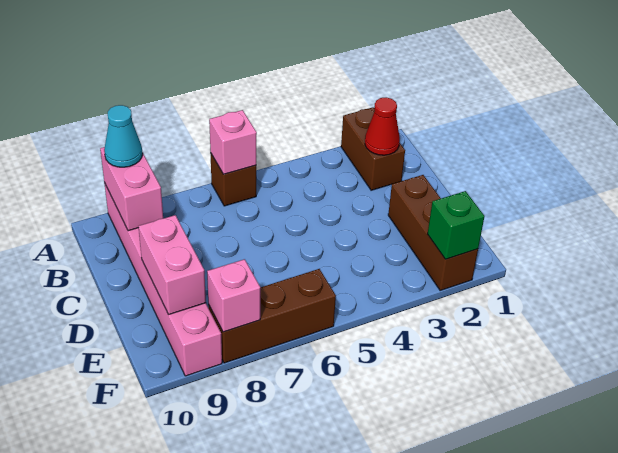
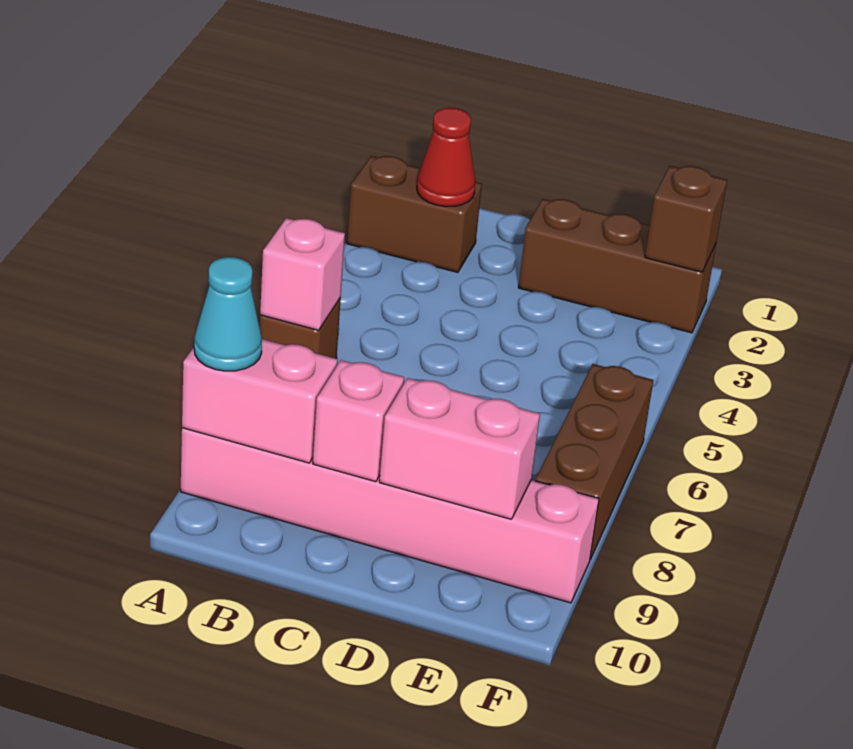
green 1x1 brick [428,191,485,259] -> brown 1x1 brick [645,166,727,272]
pink 1x1 brick [207,259,260,332] -> pink 1x1 brick moved to [313,360,404,482]

